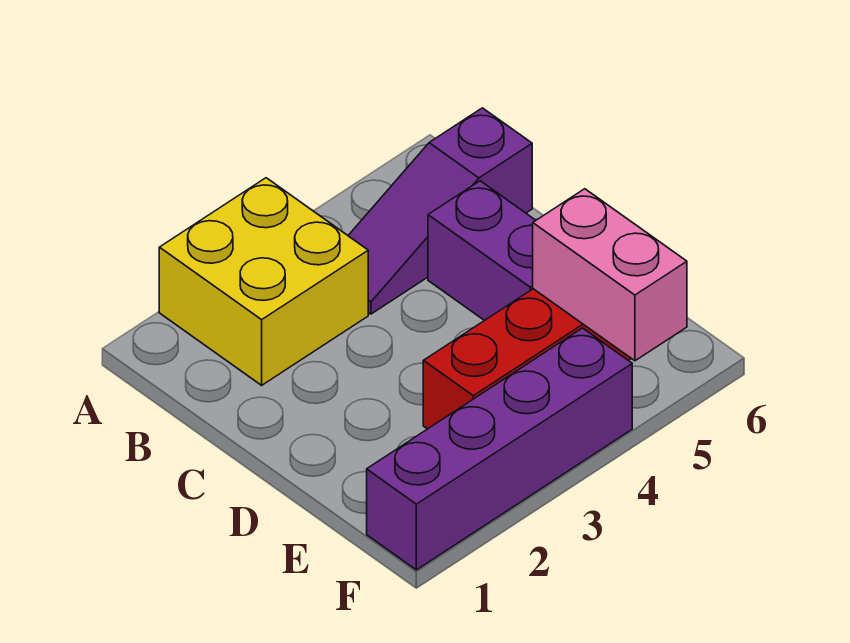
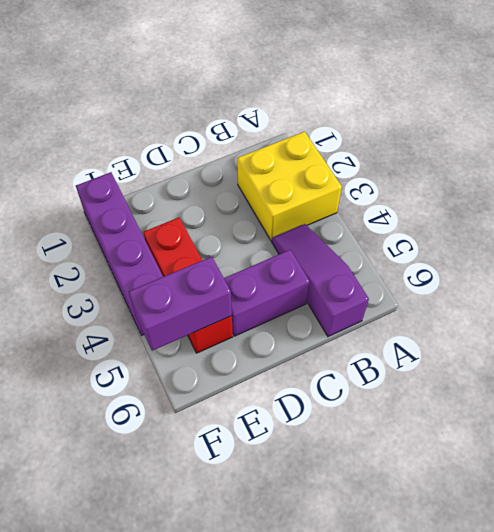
pink 1x2 brick [533,189,687,361] -> purple 1x2 brick [129,257,232,351]

